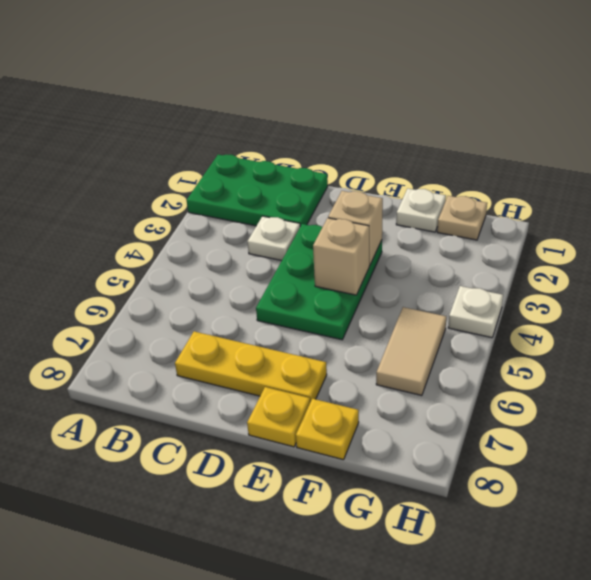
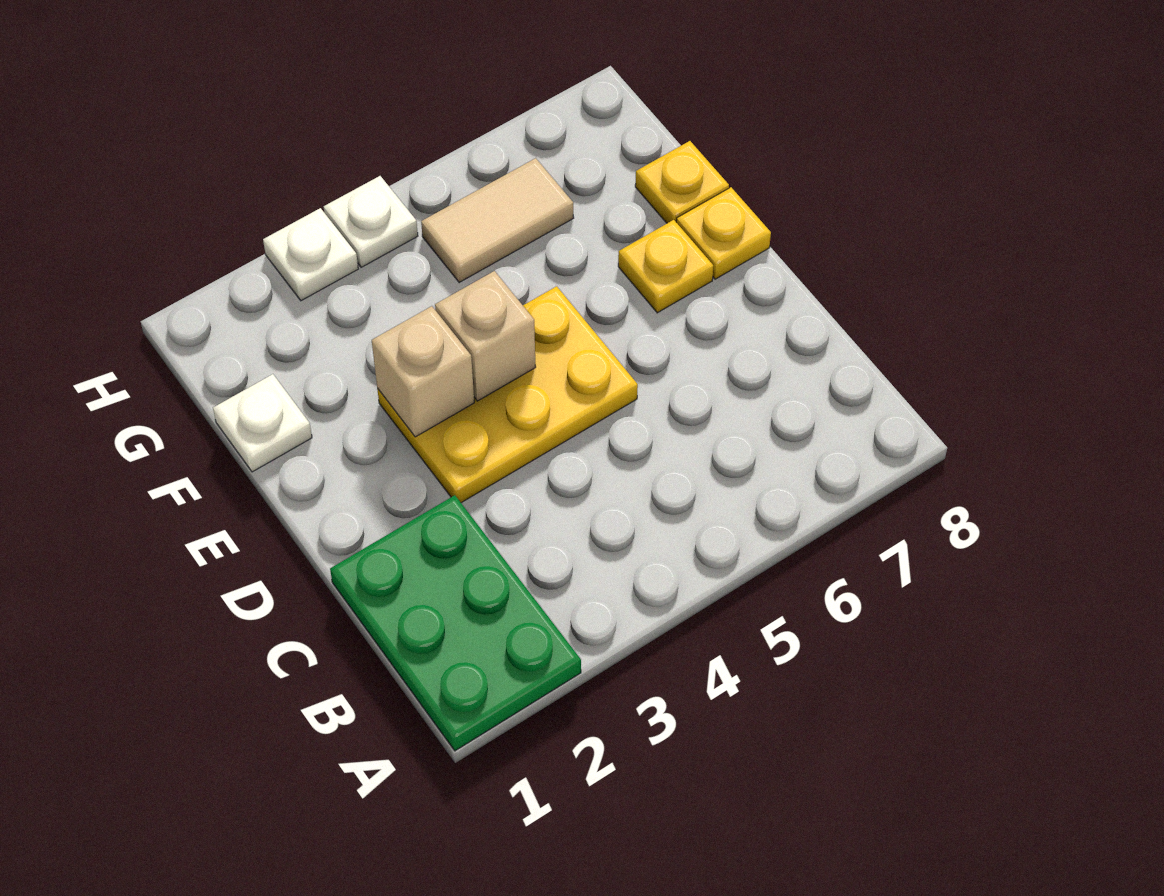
white 1x1 plate [247,216,300,261] -> white 1x1 plate moved to [263,208,358,301]
yellow 1x3 plate [175,331,327,402] -> yellow 1x1 plate [618,220,713,313]
green 2x3 plate [256,224,382,340] -> yellow 2x3 plate [377,286,638,503]
tan 1x1 plate [437,196,487,240] -> none

